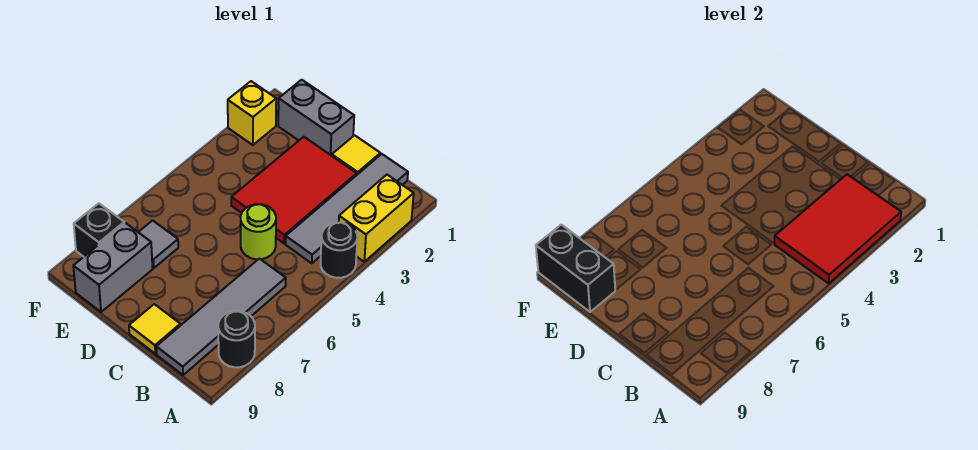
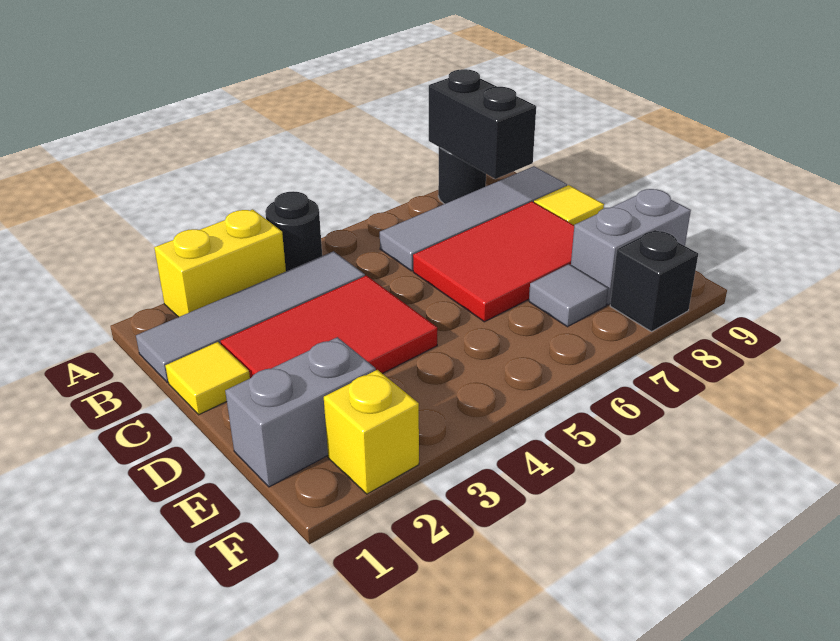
red 2x3 tile [775,174,901,283] -> red 2x3 tile moved to [413,202,574,322]
lime 1x1 round brick [241,204,276,259] -> none
grey 1x2 brick [278,80,354,156] -> grey 1x2 brick turned to [225,337,376,487]
black 1x2 brick [536,225,615,312] -> black 1x2 brick moved to [429,69,536,179]

